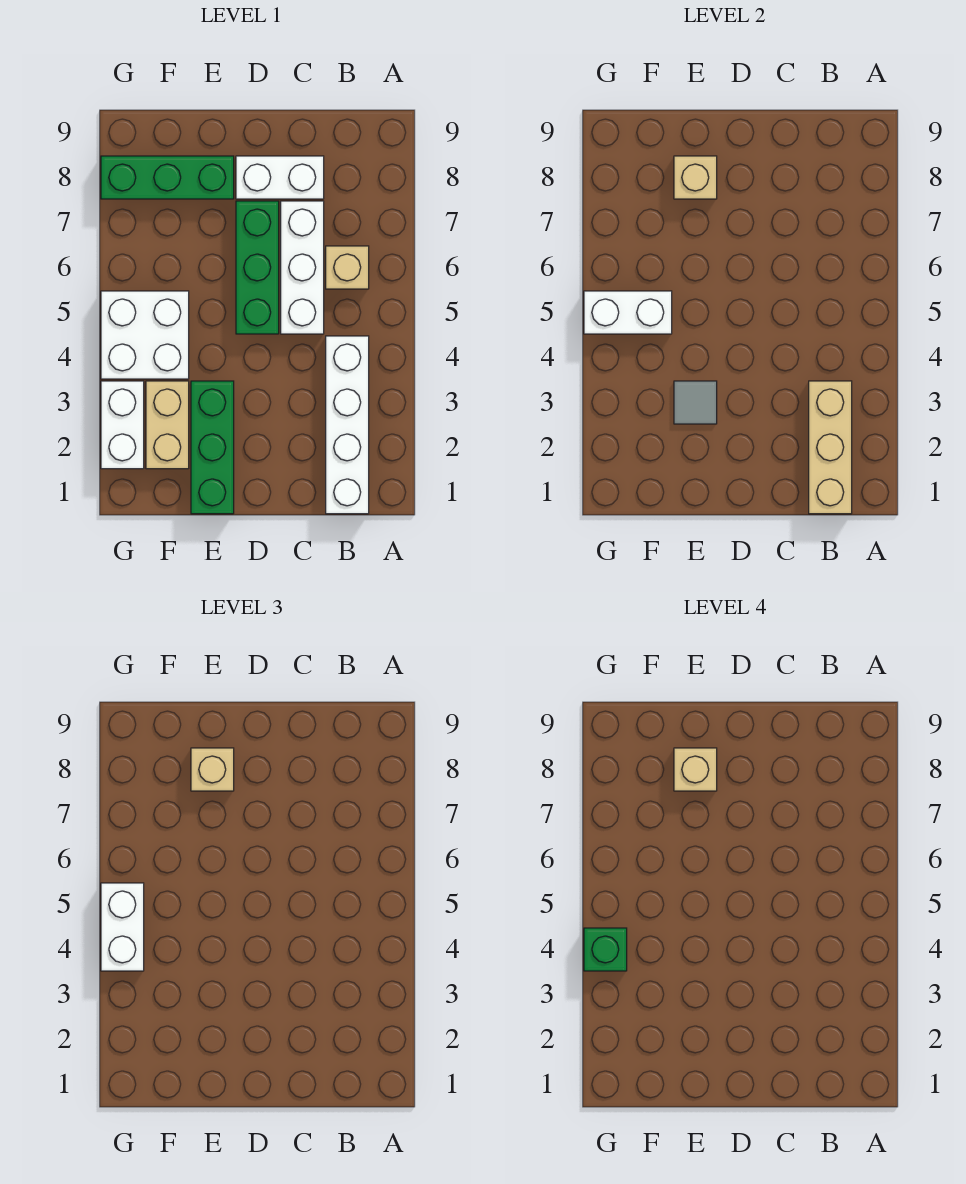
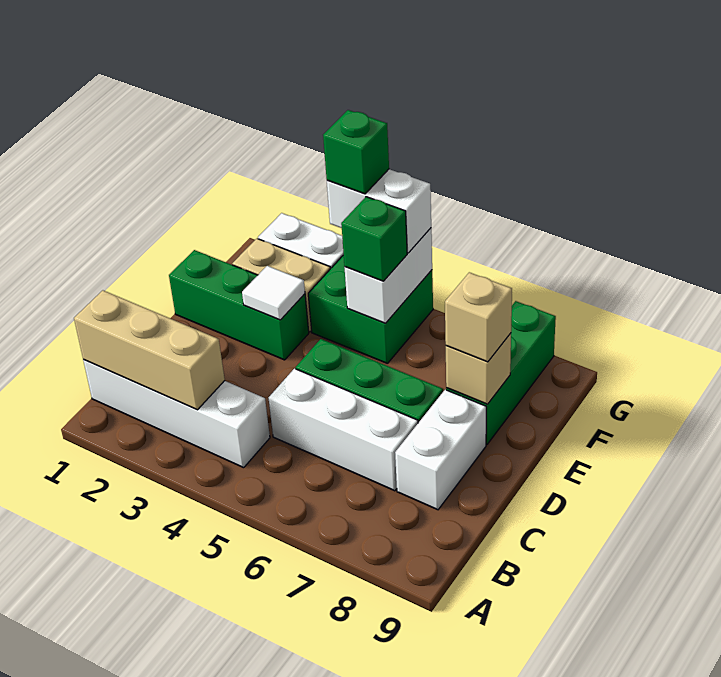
tan 1x1 brick [326,246,369,289] -> none
grey 1x1 tile [674,381,717,424] -> white 1x1 tile [242,266,305,320]
tan 1x1 brick [674,748,717,791] -> none
white 2x2 brick [101,291,189,379] -> green 2x2 brick [308,255,433,364]
none -> green 1x1 brick [341,197,407,281]

